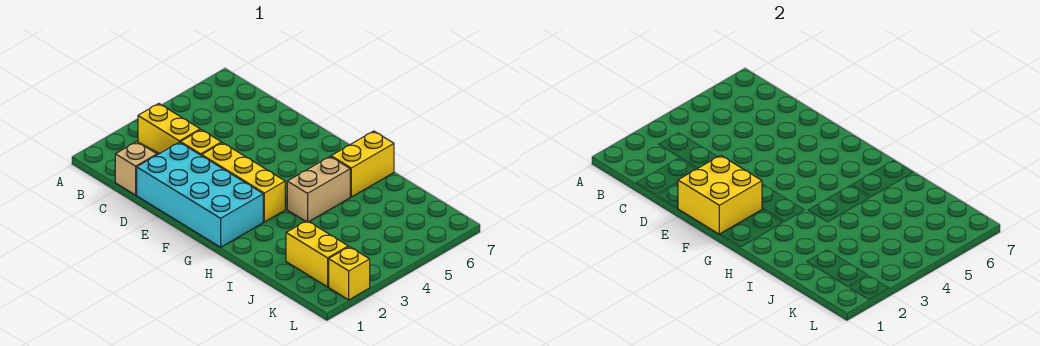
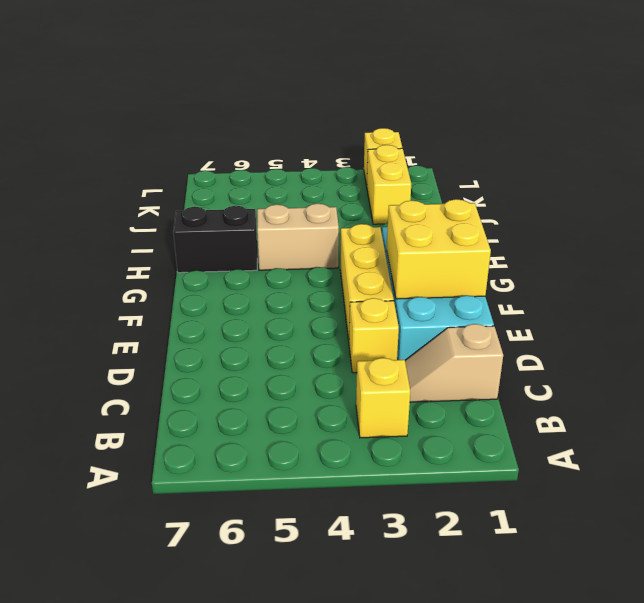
yellow 1x2 brick [138,104,200,154] -> yellow 1x1 brick [356,358,410,438]
yellow 1x2 brick [331,131,394,197] -> black 1x2 brick [173,206,257,273]

